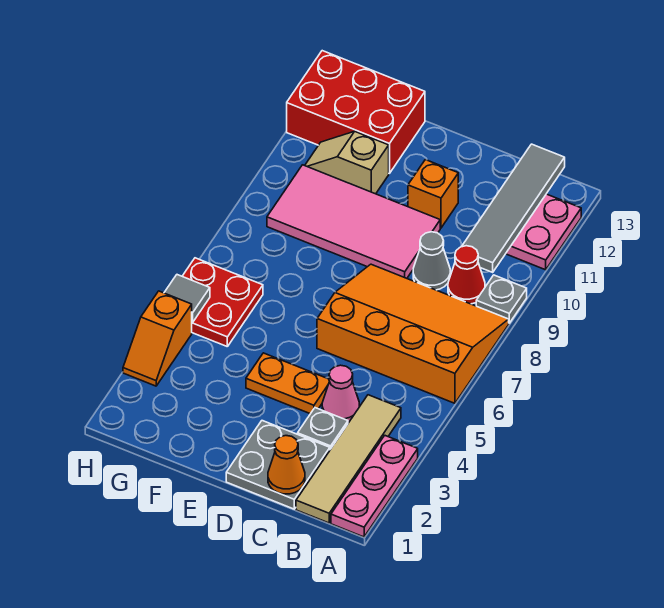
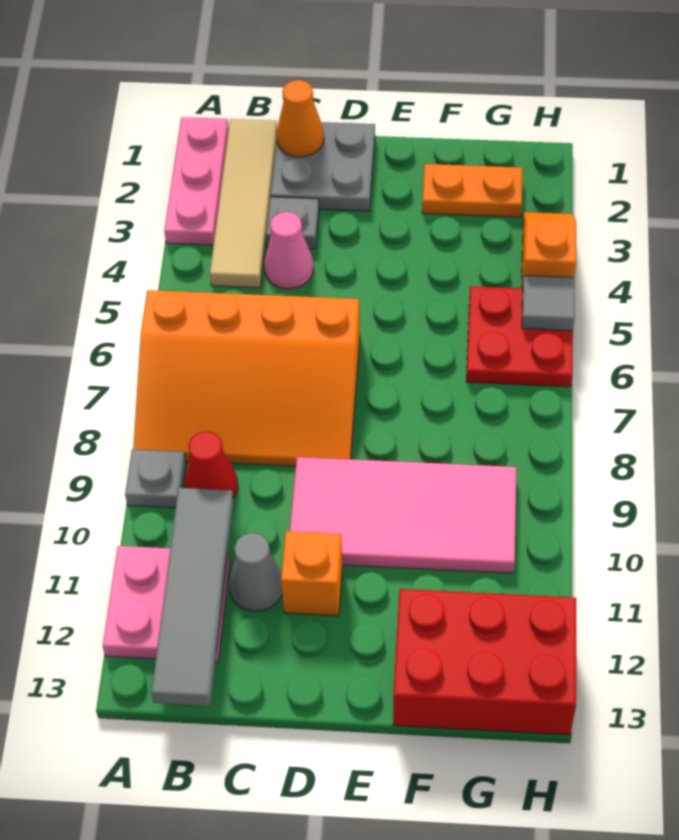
grey 1x1 cone [413,232,450,290] -> grey 1x1 cone moved to [229,533,282,611]
orange 1x2 plate [246,353,329,414] -> orange 1x2 plate moved to [422,164,523,217]
tan 1x2 slope [305,131,389,194] -> none

